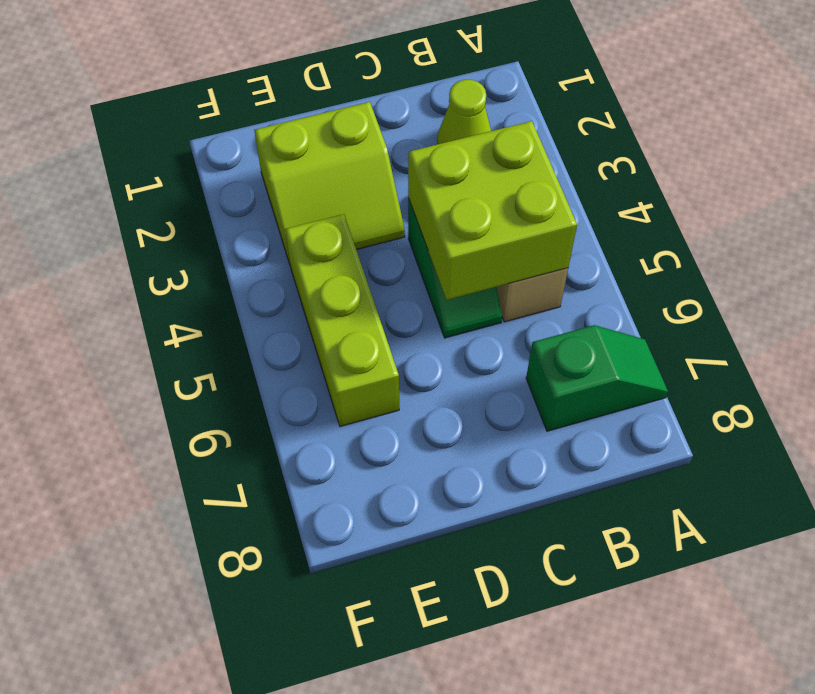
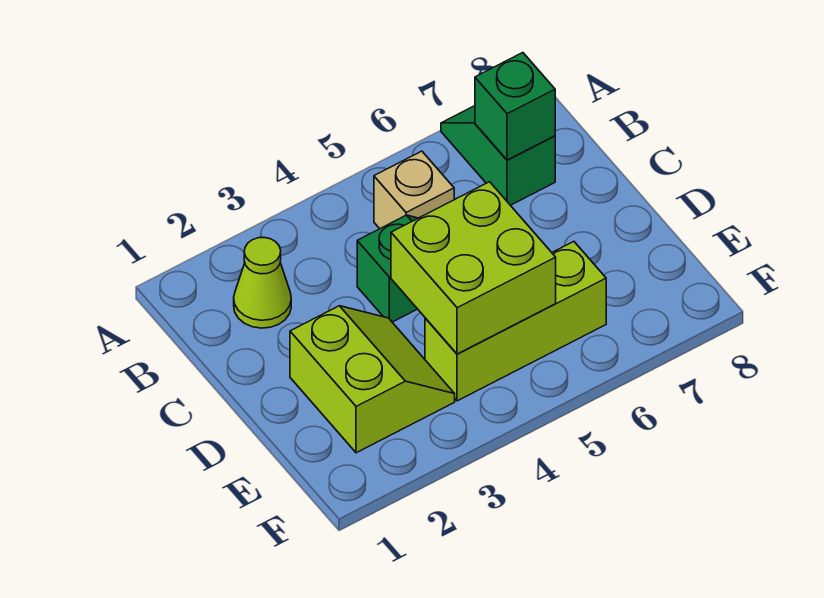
lime 2x2 brick [408,121,577,300] -> lime 2x2 brick moved to [391,182,556,354]
none -> green 1x1 brick [475,53,555,160]

